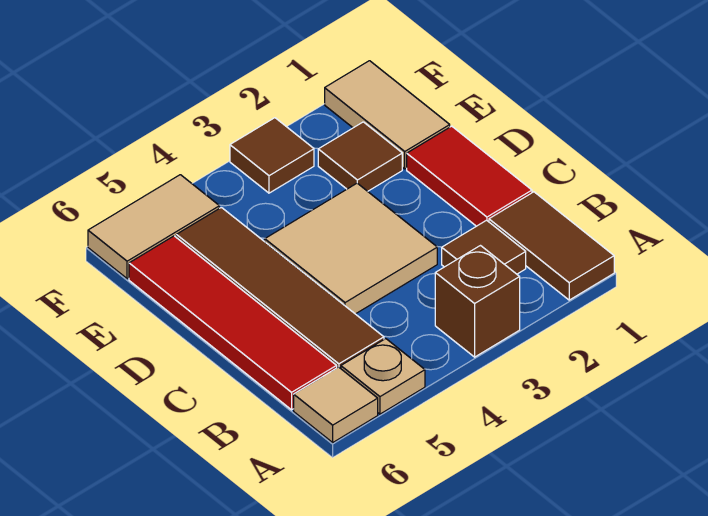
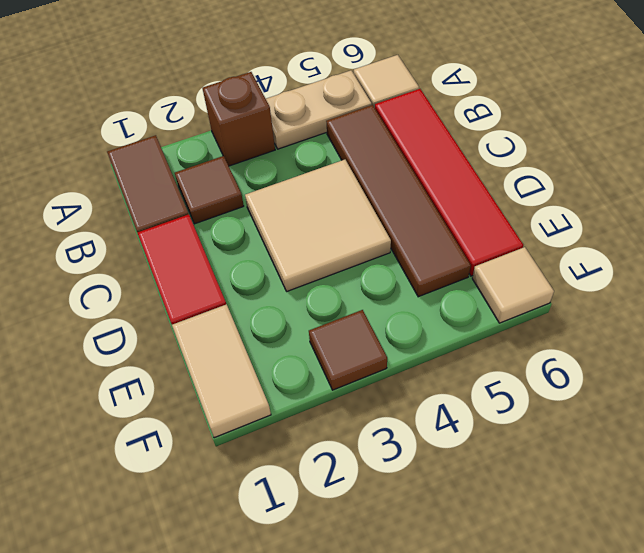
tan 1x1 plate [341,339,425,414] -> tan 1x2 plate [266,70,372,149]
brown 1x1 tile [318,122,402,191] -> none
tan 1x2 tile [88,175,219,279] -> tan 1x1 tile [472,247,554,323]

